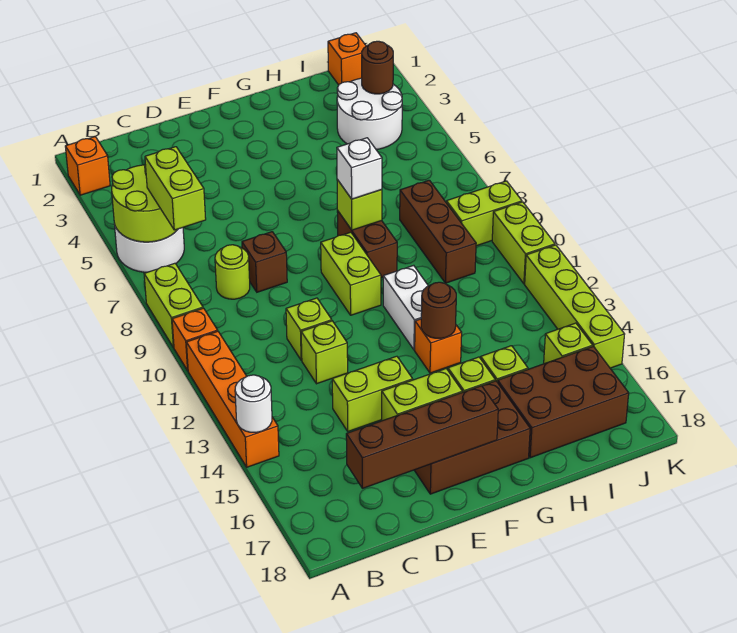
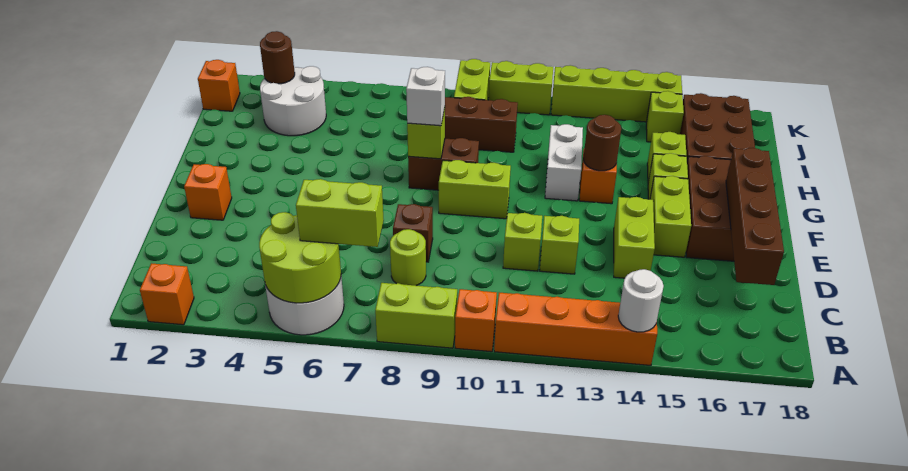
none -> orange 1x1 brick [184,164,232,220]
white 1x2 brick [383,265,428,350] -> white 1x2 brick turned to [545,124,583,201]

